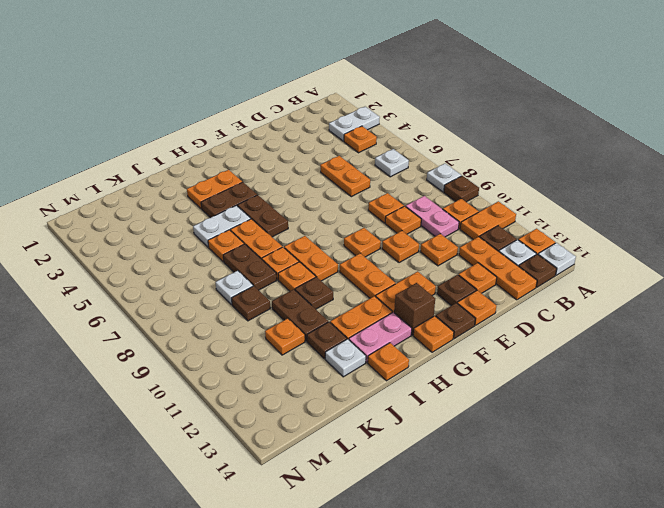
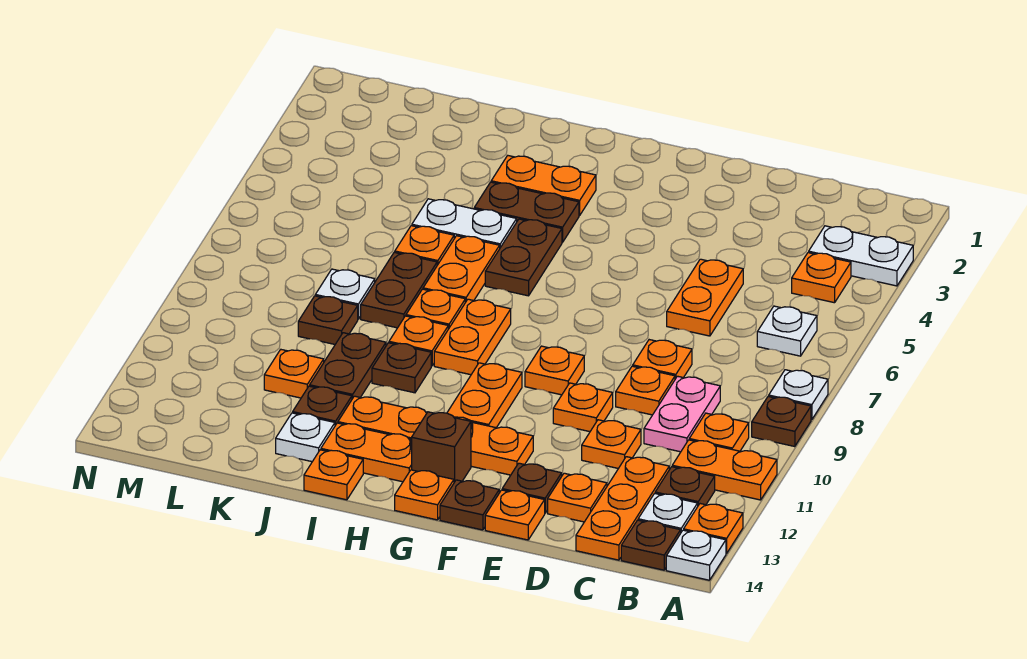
pink 1x2 plate [349,312,412,363] -> orange 1x2 plate [321,423,412,482]

